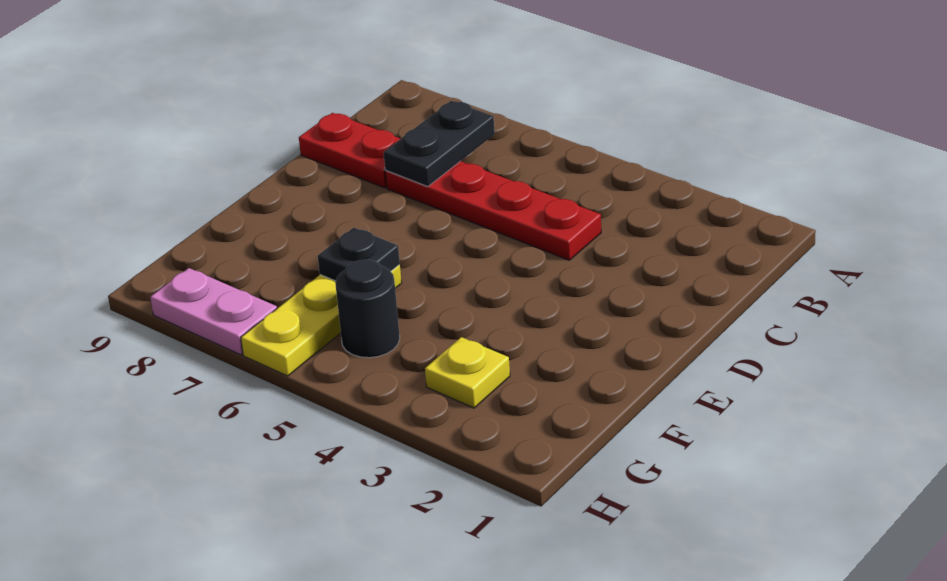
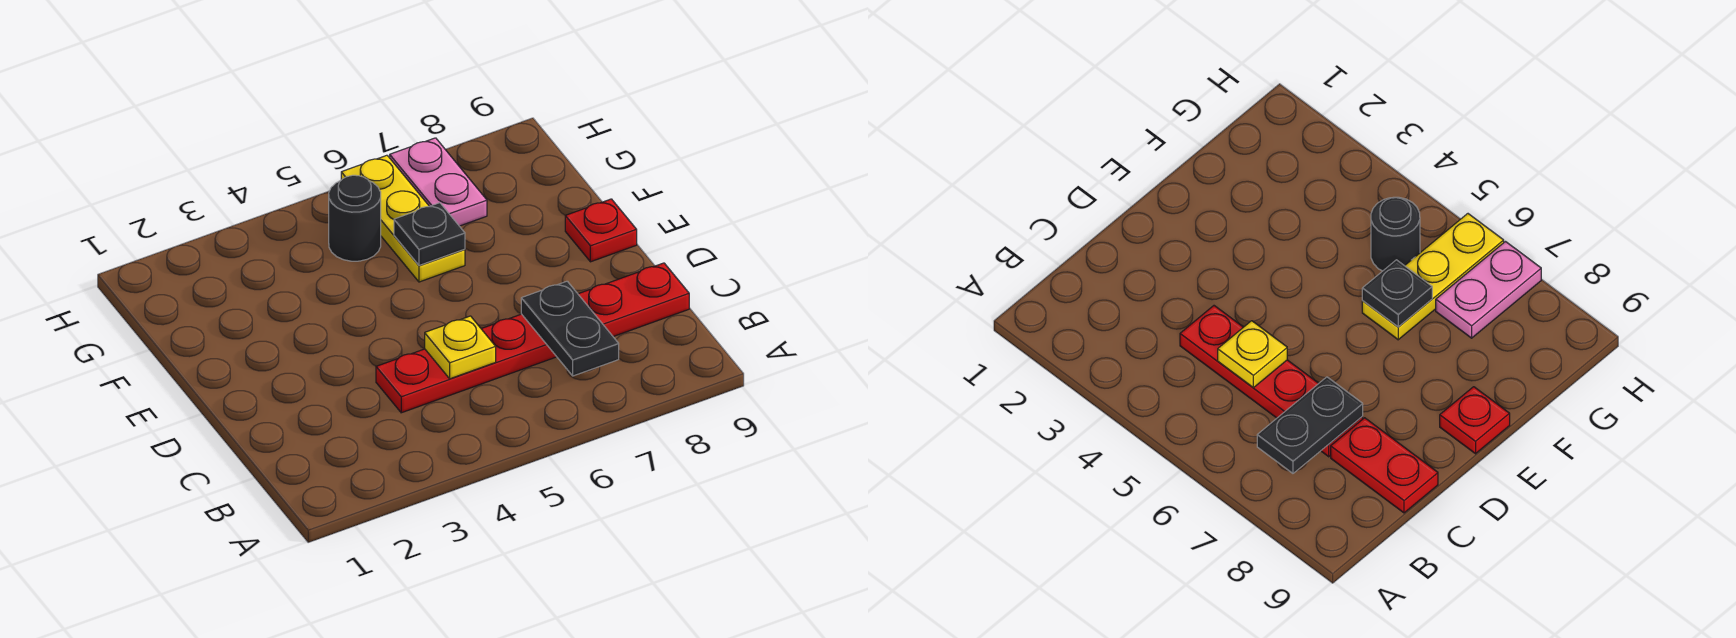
none -> red 1x1 plate [565,199,637,262]
yellow 1x1 plate [425,337,510,408] -> yellow 1x1 plate moved to [425,316,496,379]
pink 1x2 plate [150,268,277,355] -> pink 1x2 plate turned to [390,138,487,226]

